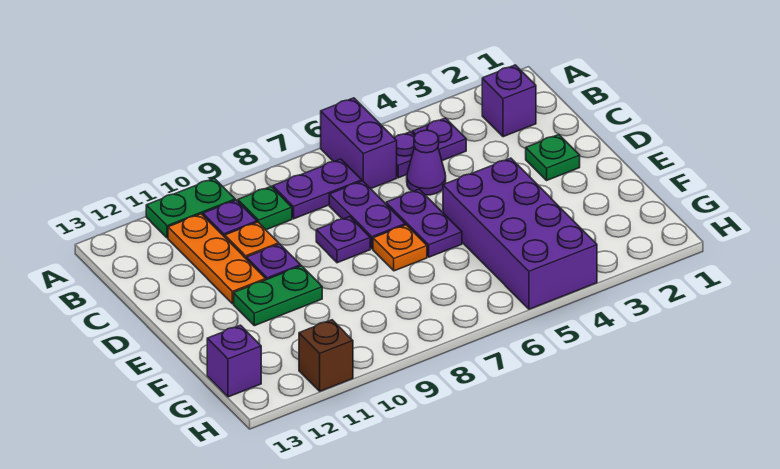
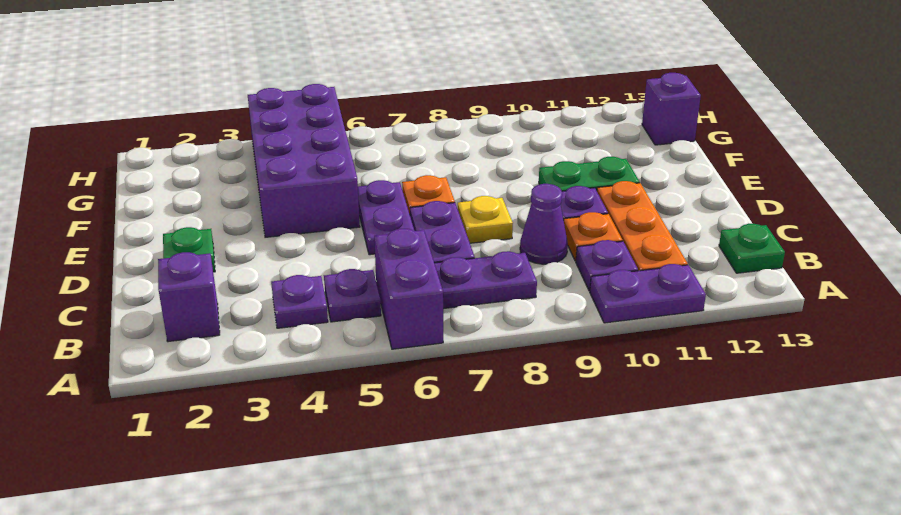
green 1x2 plate [146,178,235,238] -> purple 1x2 plate [590,264,706,323]
green 1x1 plate [238,187,292,230] -> green 1x1 plate moved to [719,224,785,273]
purple 1x1 cone [407,130,446,195] -> purple 1x1 cone moved to [520,184,568,264]
purple 1x1 plate [316,217,370,263] -> yellow 1x1 plate [458,196,513,243]
brown 1x1 brick [299,320,353,391] -> none

